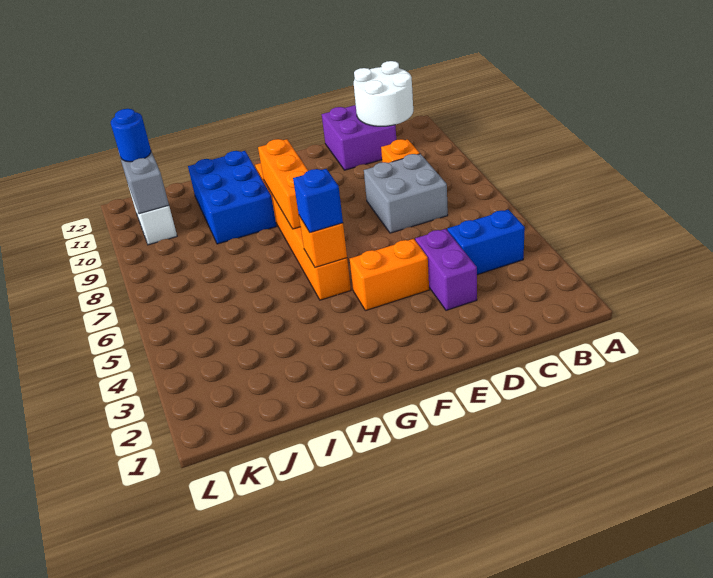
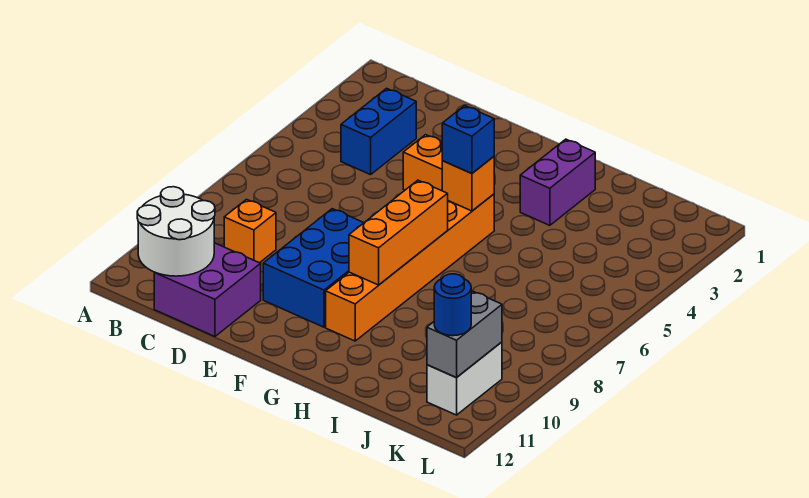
blue 1x2 brick [447,210,525,275] -> blue 1x2 brick turned to [341,88,416,175]
grey 2x2 brick [364,154,448,233] -> none
purple 1x2 brick [415,229,477,310] -> purple 1x2 brick moved to [520,139,595,225]
blue 2x3 brick [188,151,276,244] -> blue 2x3 brick moved to [263,209,364,327]

